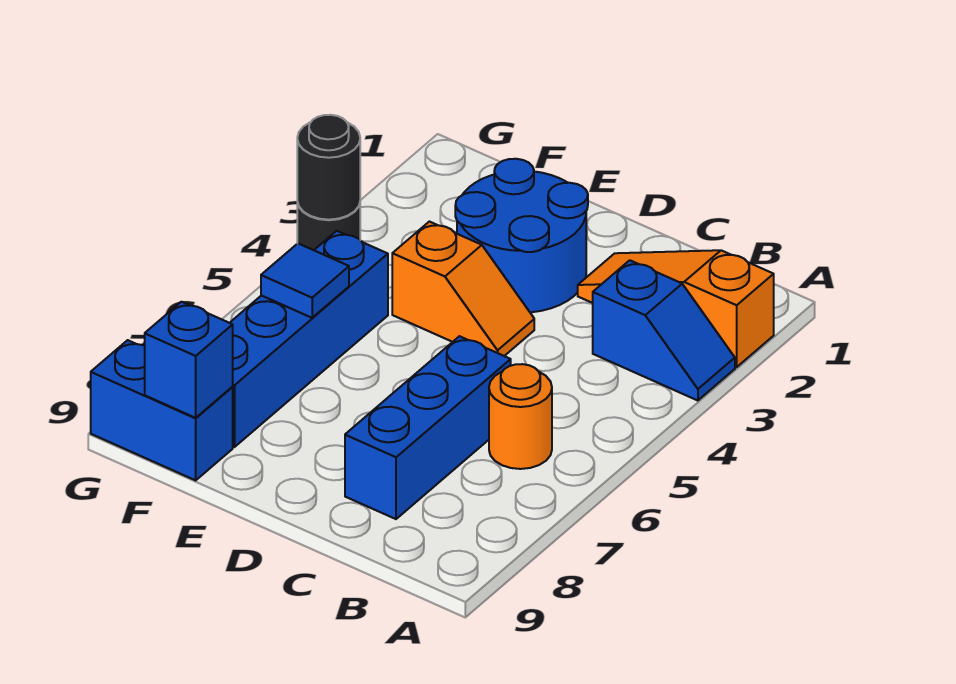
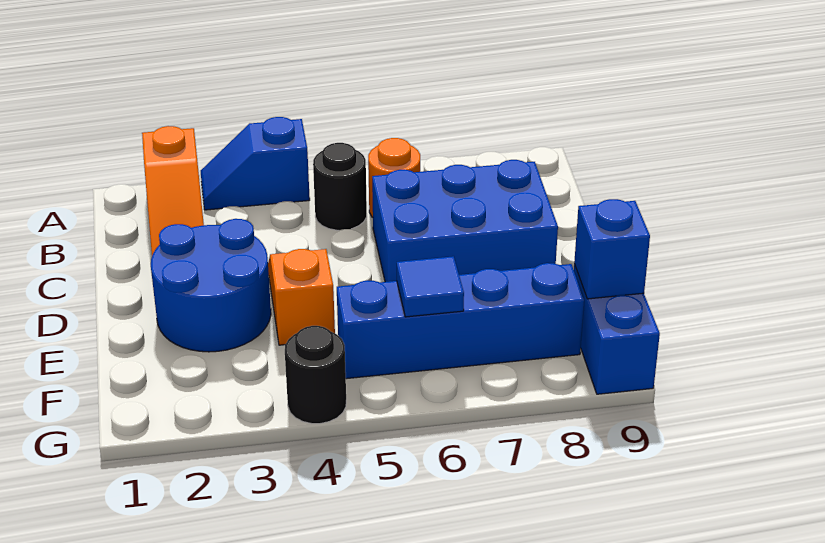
blue 1x2 slope [593,260,735,401] -> blue 1x2 slope turned to [201,117,310,210]
blue 1x3 brick [345,336,511,519] -> blue 2x3 brick [372,160,558,282]
black 1x1 round brick [297,115,360,220] -> black 1x1 round brick moved to [313,143,367,230]

